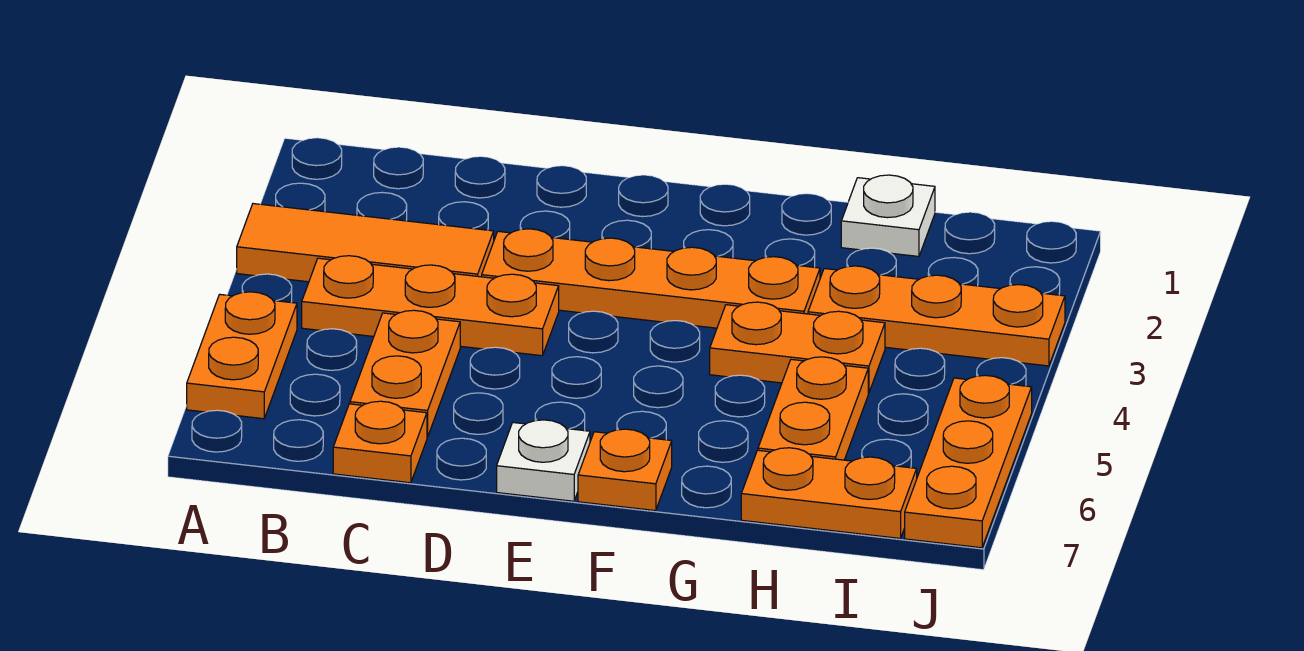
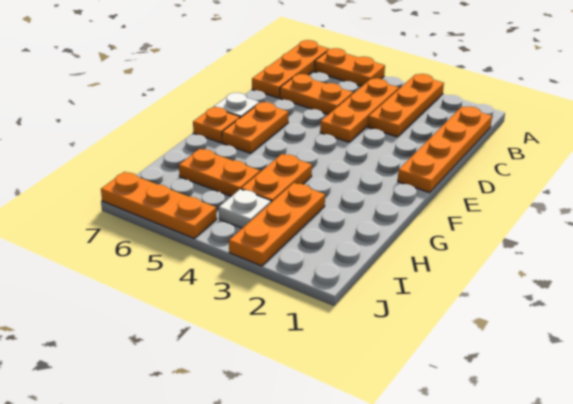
orange 1x3 tile [237,204,494,282] -> orange 1x3 plate [368,74,444,137]
orange 1x1 plate [333,401,427,483] -> orange 1x3 plate [252,40,329,98]
orange 1x4 plate [482,229,820,328] -> orange 1x4 plate moved to [398,106,492,193]
white 1x1 plate [841,175,935,256] -> white 1x1 plate moved to [219,189,271,228]
orange 1x2 plate [741,448,917,538] -> orange 1x2 plate moved to [222,102,288,153]

